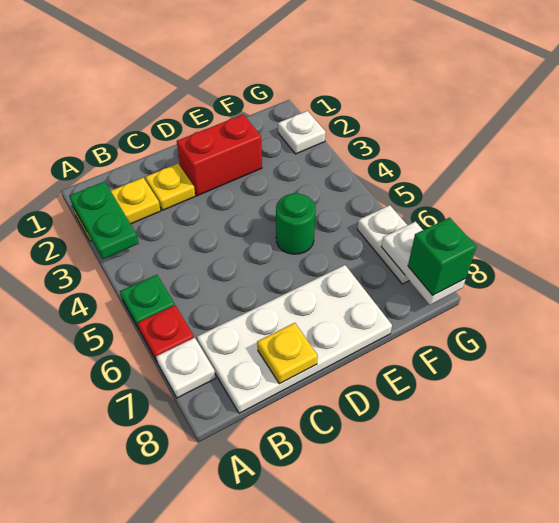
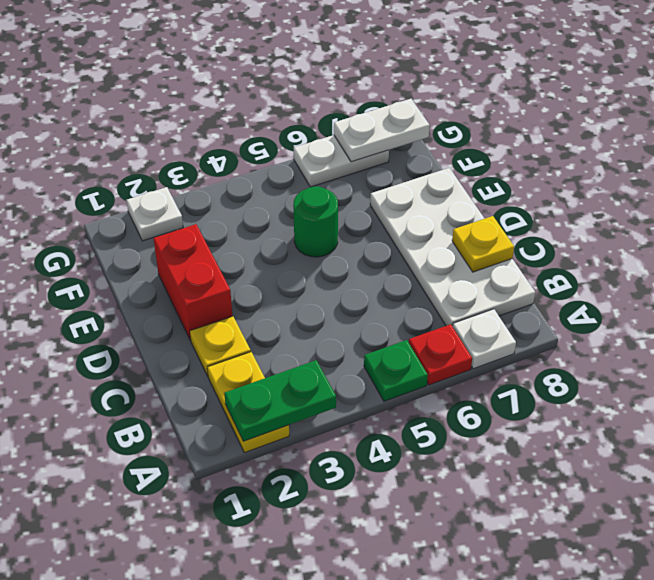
green 1x1 brick [408,218,476,295] -> none

